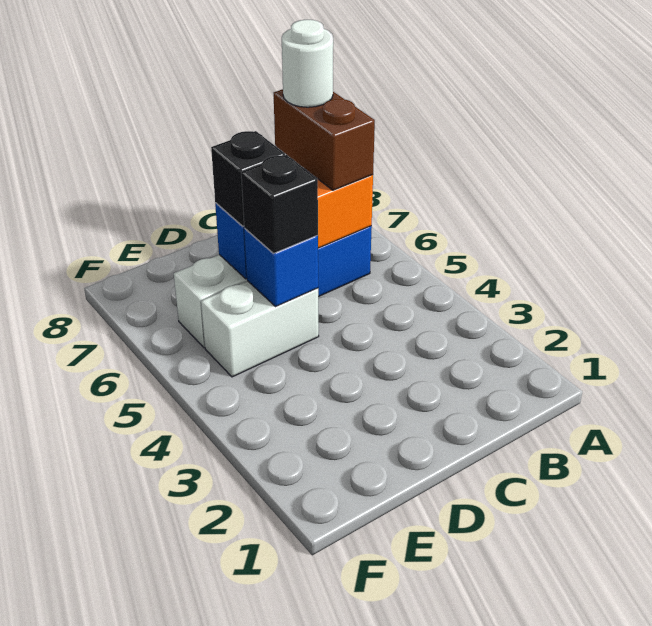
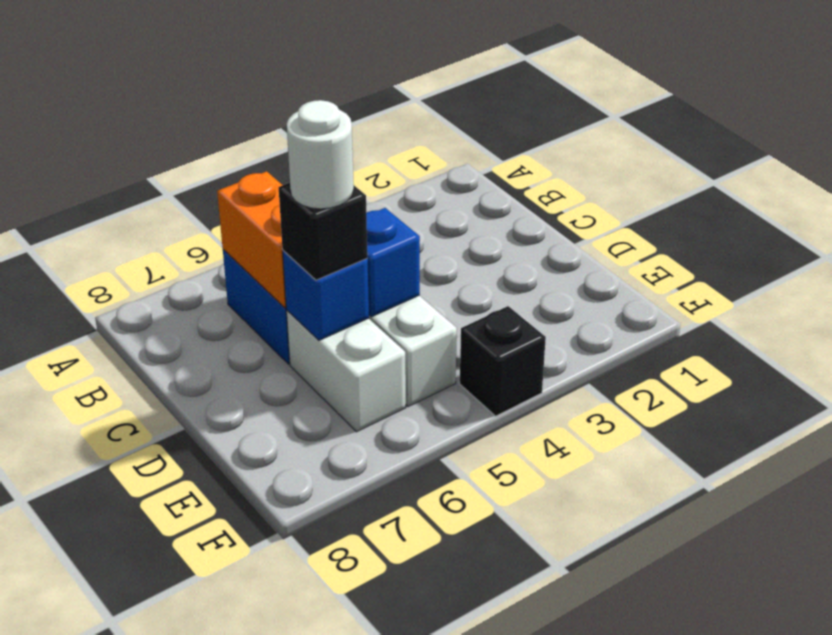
brown 1x2 brick [274,89,375,190] -> none
white 1x1 round brick [282,20,333,107] -> white 1x1 round brick moved to [287,100,354,209]
black 1x1 brick [241,155,318,253] -> black 1x1 brick moved to [460,306,546,416]

